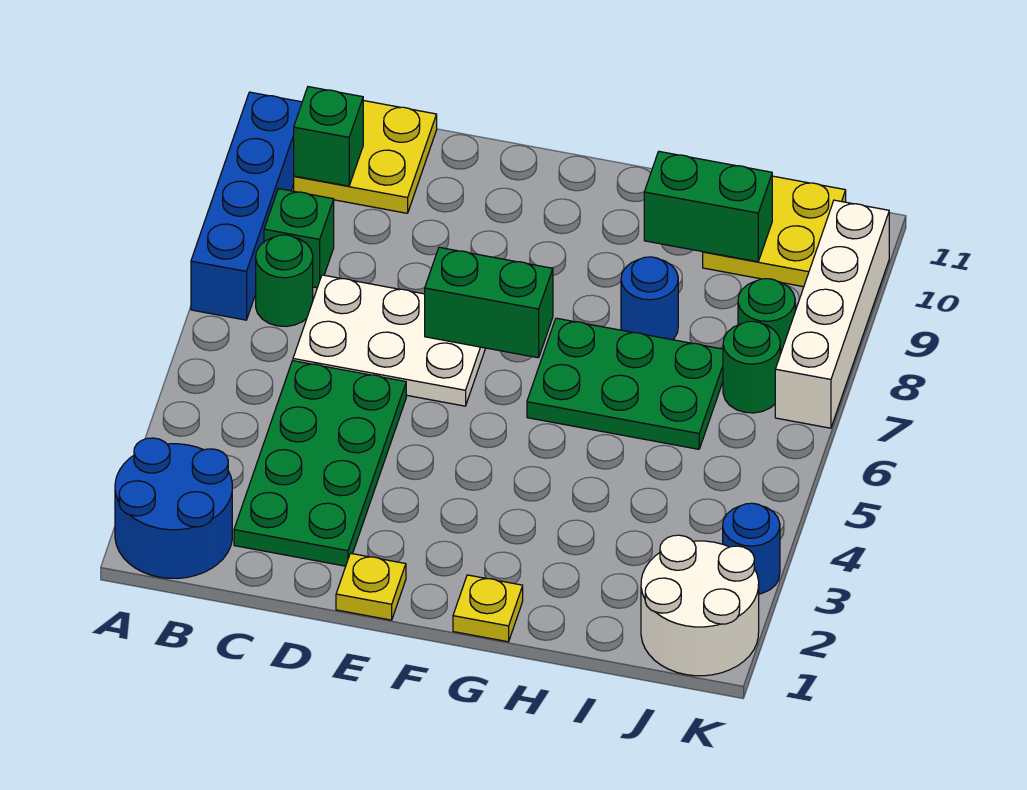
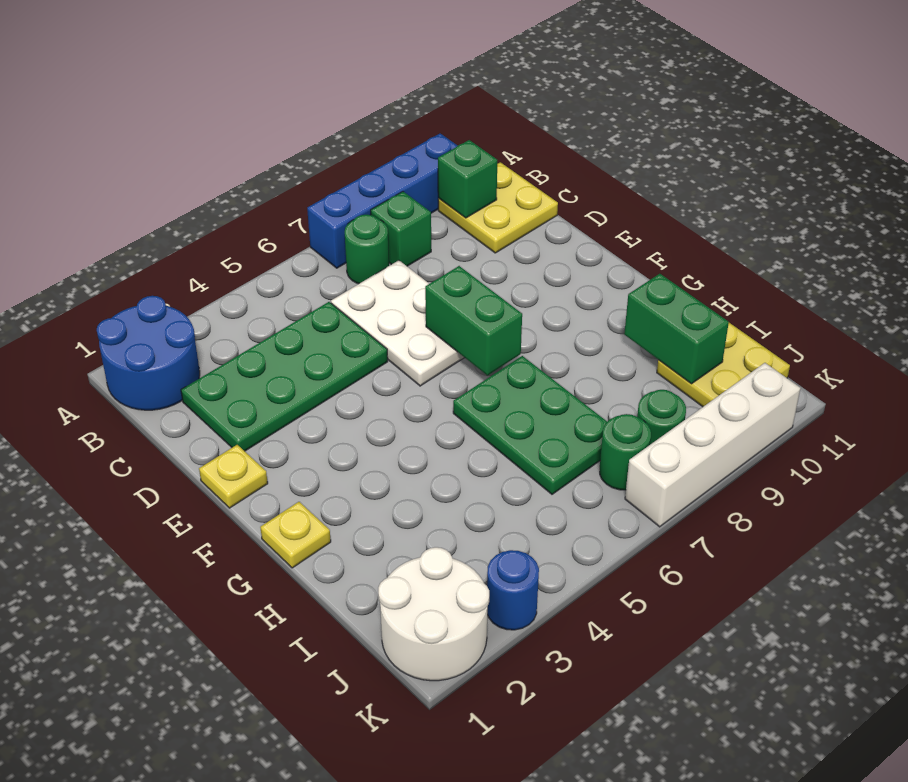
blue 1x1 round brick [621,257,678,340] -> none

